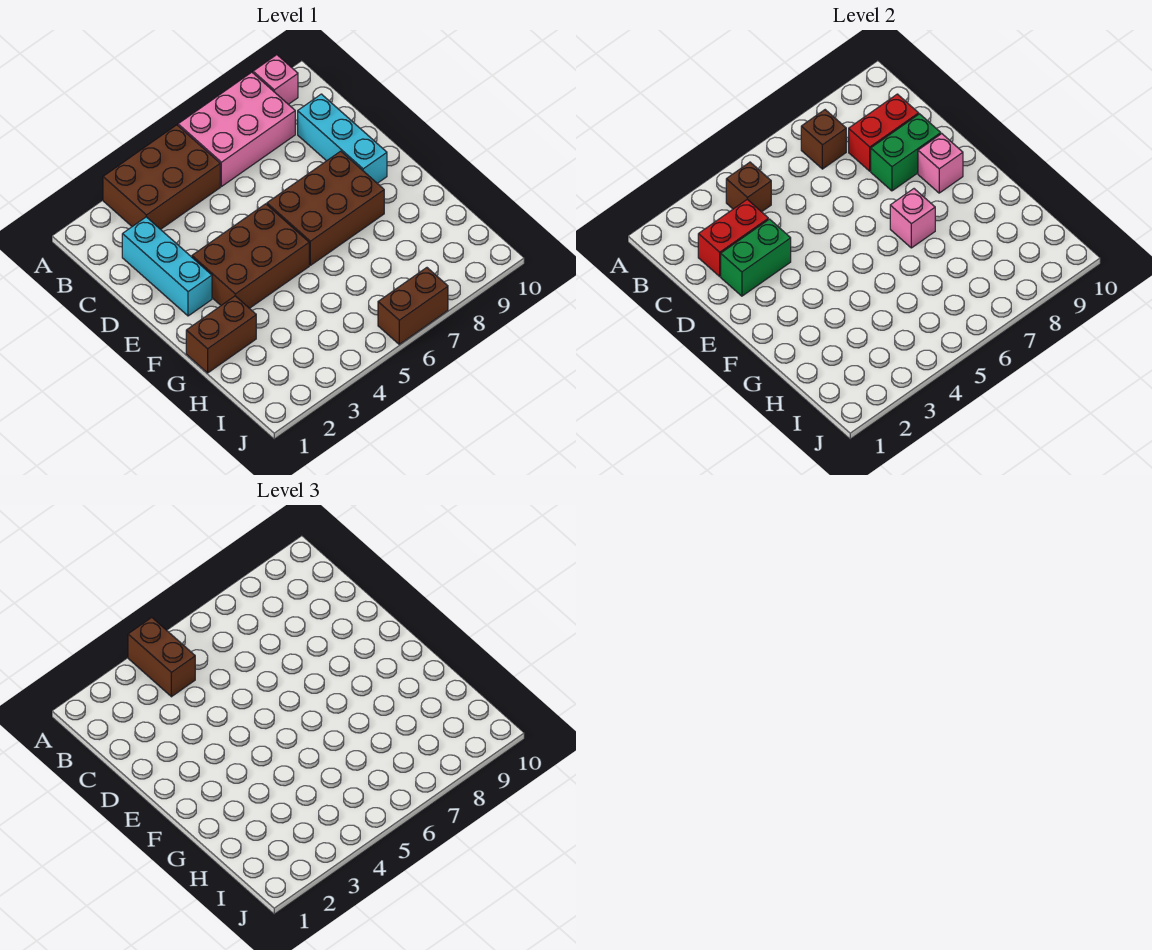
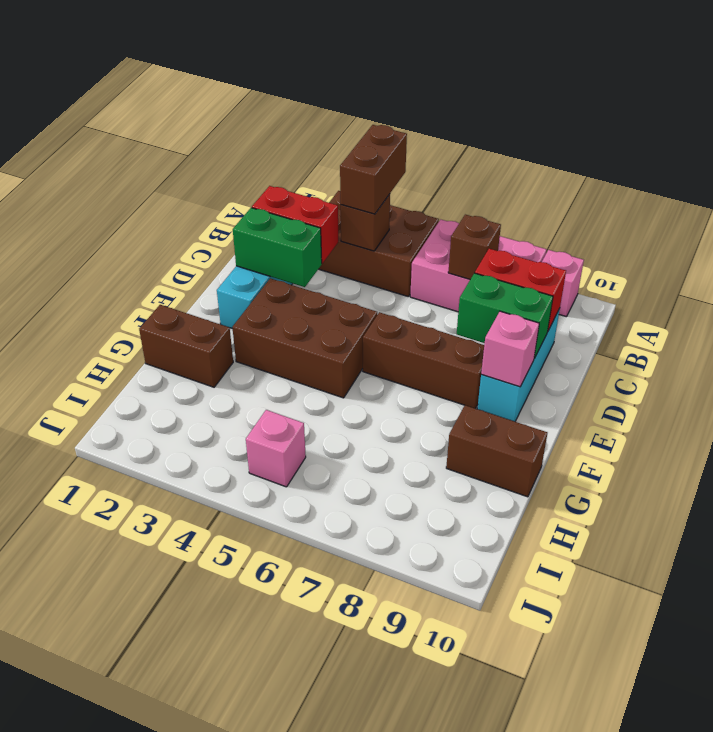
brown 2x3 brick [267,151,384,265] -> brown 1x3 brick [363,312,484,408]
pink 1x1 brick [890,189,935,248] -> pink 1x1 brick moved to [246,410,306,487]
brown 1x2 brick [378,268,448,344] -> brown 1x2 brick moved to [446,405,547,497]

